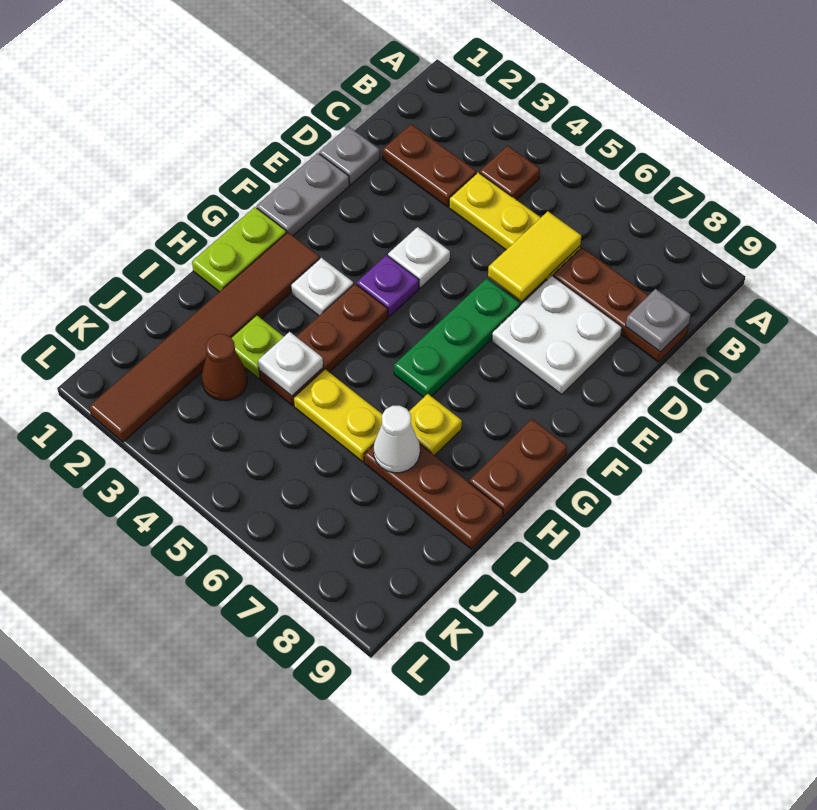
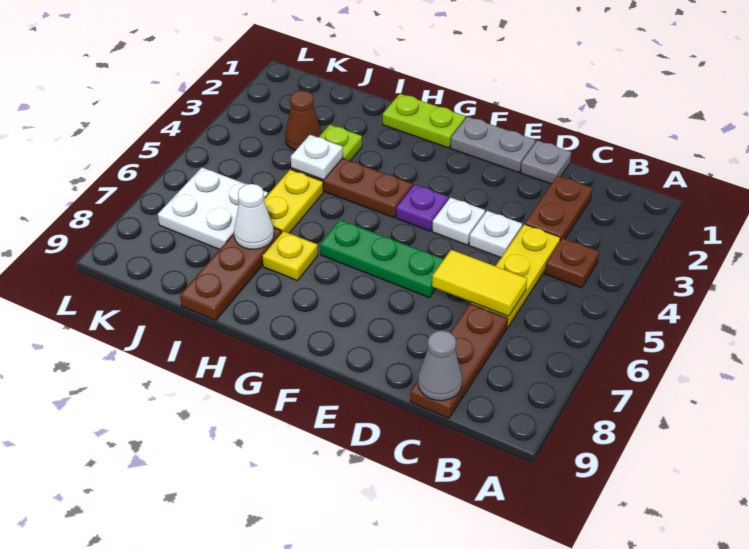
grey 1x1 plate [626,289,691,352] -> grey 1x1 cone [418,330,462,401]
white 2x2 plate [492,276,622,394] -> white 2x2 plate moved to [158,168,268,250]
brown 1x6 tile [89,232,320,442] -> none
white 1x1 plate [291,258,354,316] -> white 1x1 plate moved to [469,211,522,258]
brown 1x2 plate [469,419,567,516] -> none

